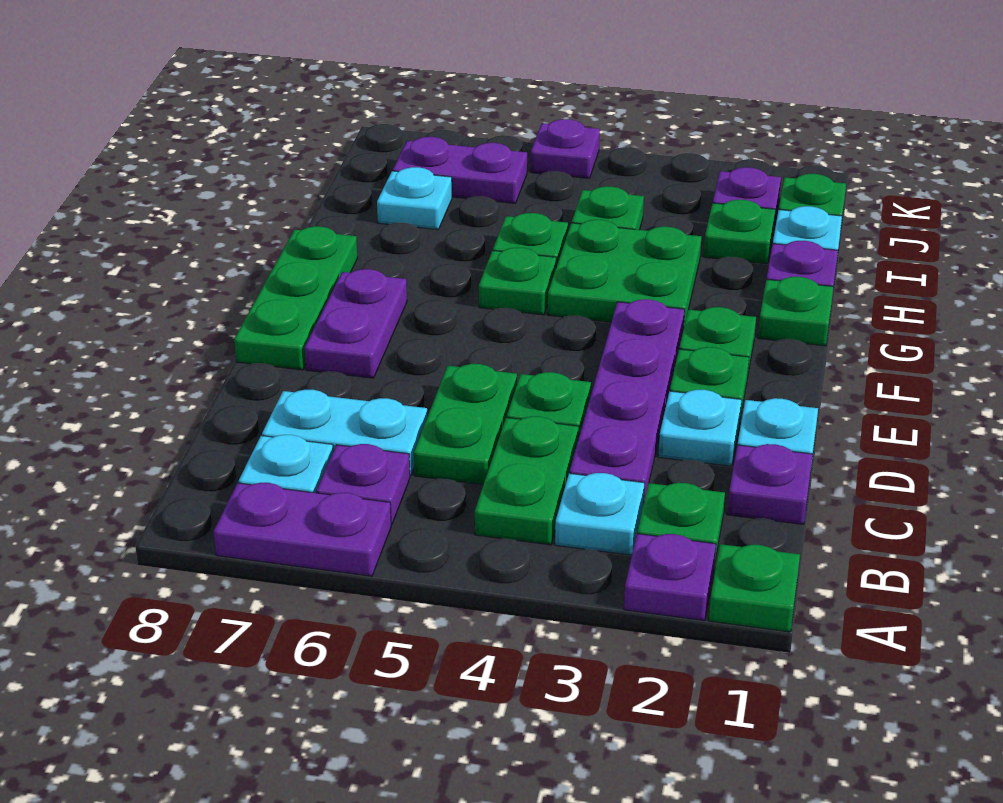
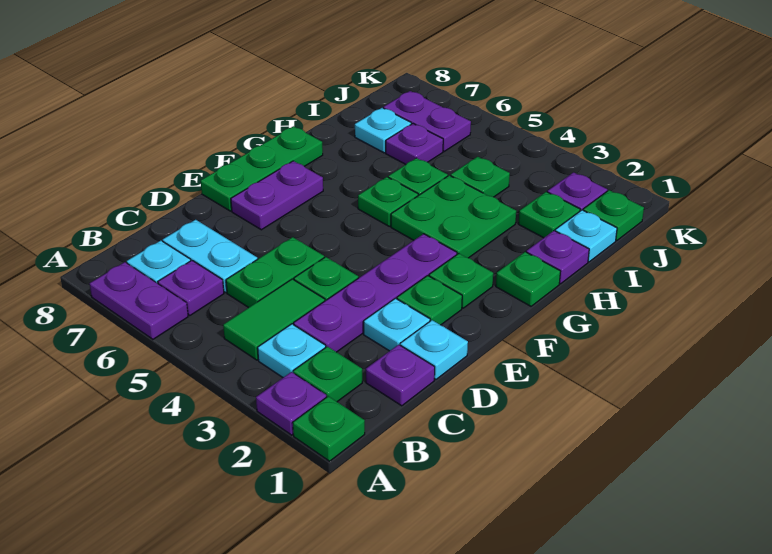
green 1x2 plate [475,416,578,545] -> green 1x2 tile [223,279,325,360]
purple 1x1 plate [531,119,600,178] -> purple 1x1 plate moved to [386,124,443,164]

